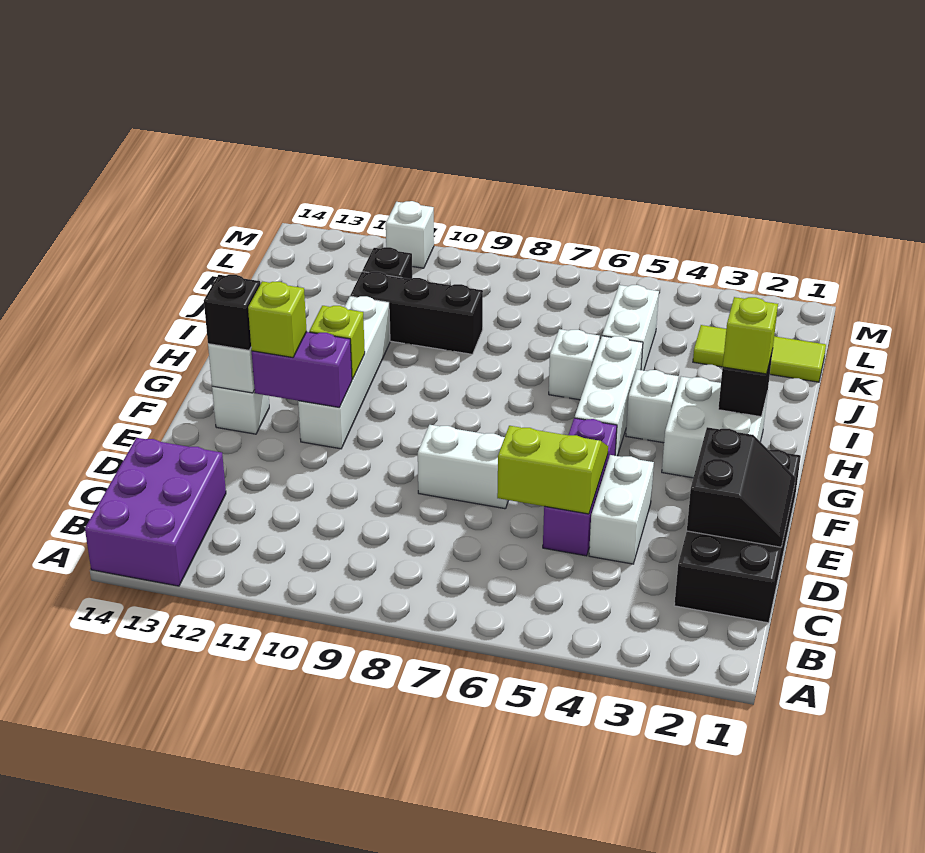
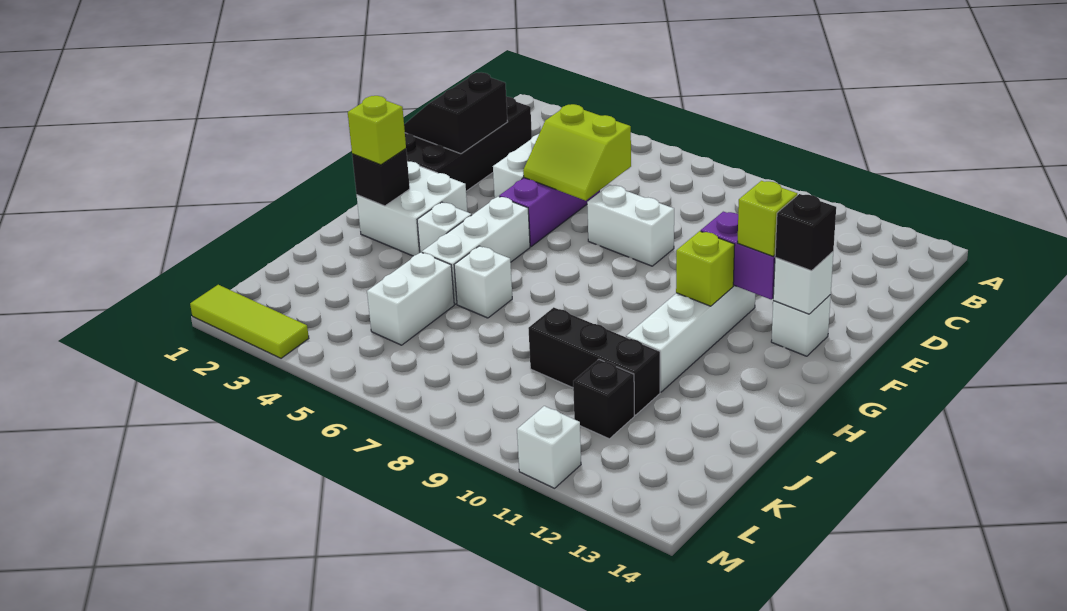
purple 2x3 brick [85,438,226,586] -> none
lime 1x3 tile [693,325,826,382] -> lime 1x3 tile moved to [190,285,309,358]

